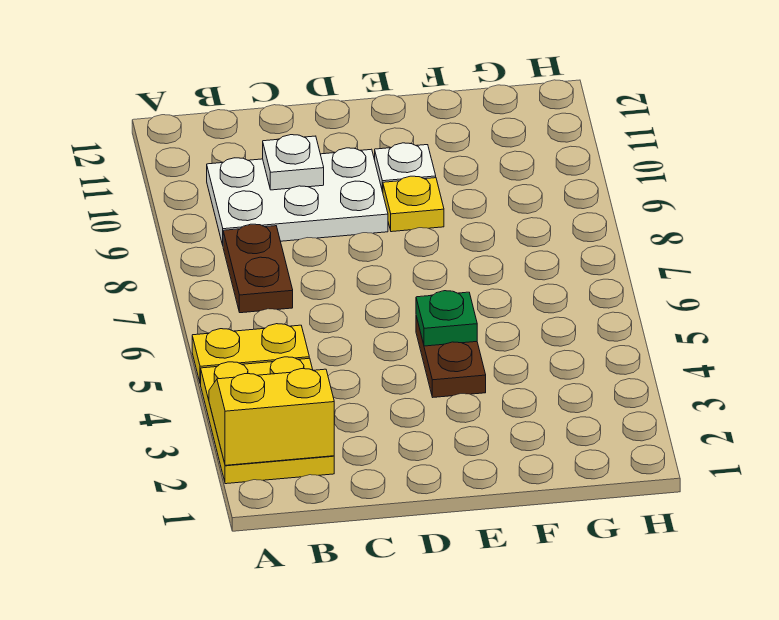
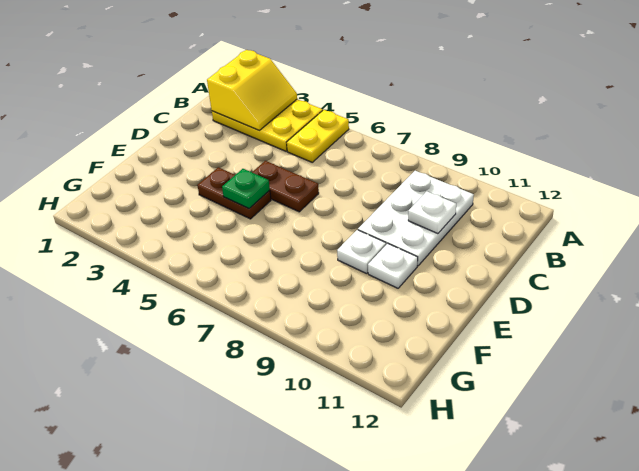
brown 1x2 plate [223,224,293,313] -> brown 1x2 plate moved to [252,161,319,212]
yellow 1x1 plate [383,176,444,232] -> white 1x1 plate [337,230,386,274]

